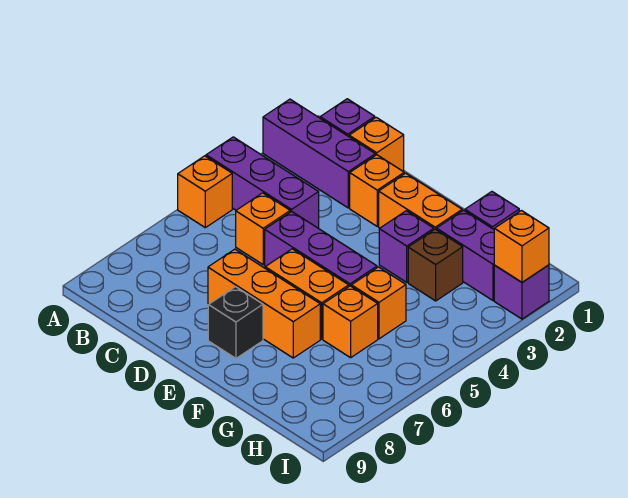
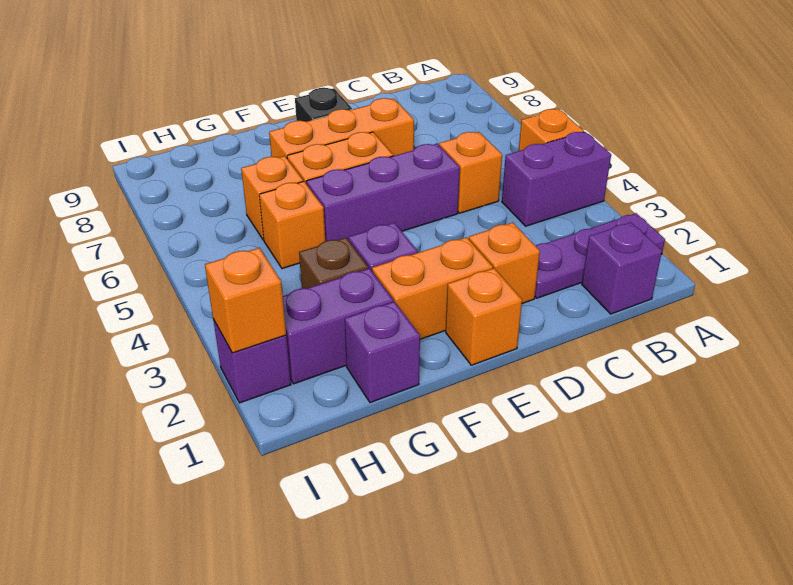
purple 1x3 brick [263,99,375,208] -> purple 1x3 plate [535,213,665,298]
purple 1x3 brick [206,137,319,228] -> purple 1x2 brick [502,132,611,226]
orange 1x1 brick [349,117,404,171] -> orange 1x1 brick moved to [446,268,522,365]

